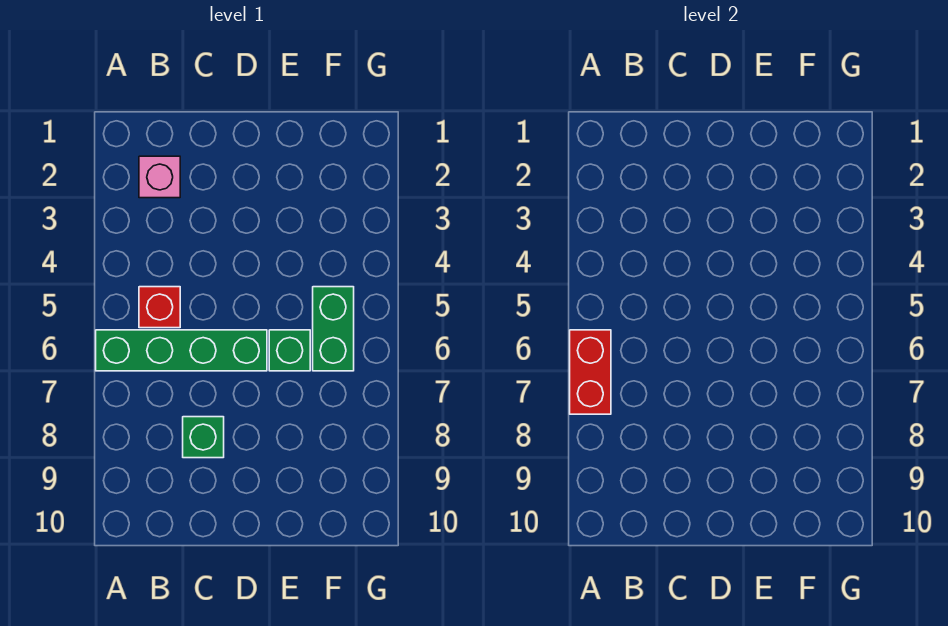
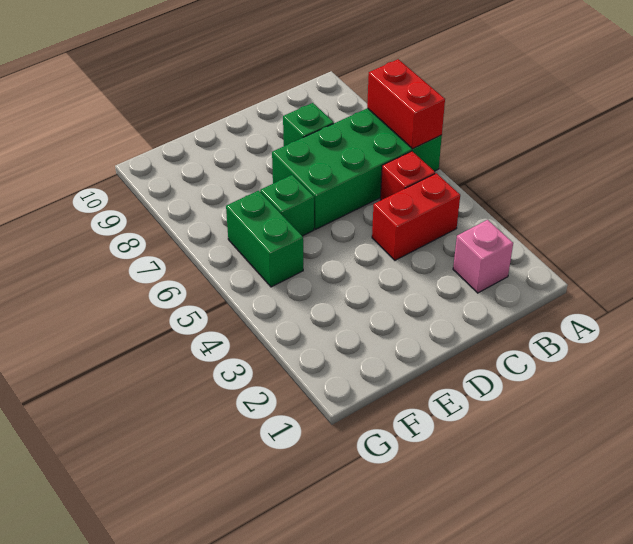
green 1x4 brick [96,330,267,371] -> green 2x4 brick [272,108,442,229]
none -> red 1x2 brick [372,173,460,260]

